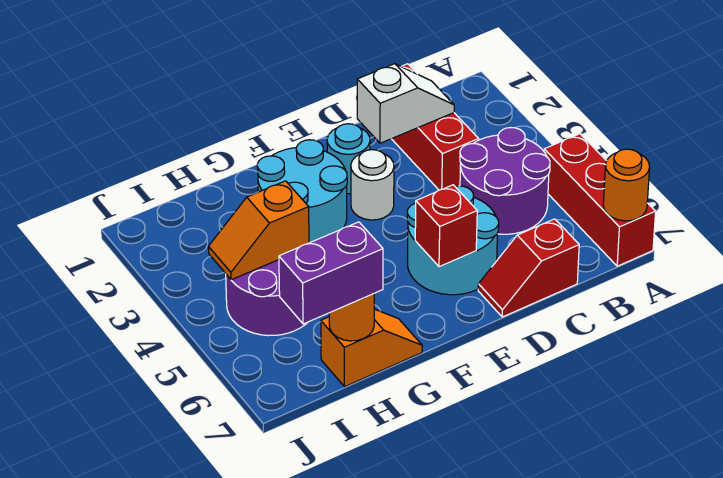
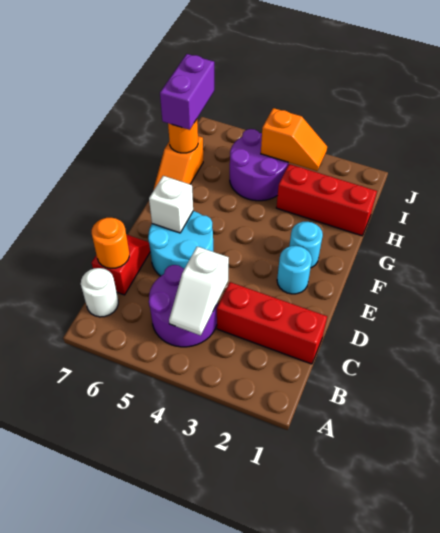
red 1x3 brick [544,134,656,266] -> red 1x3 brick moved to [276,164,377,236]
orange 1x1 round brick [603,149,650,221] -> orange 1x1 round brick moved to [92,218,129,268]
white 1x2 slope [357,64,454,143] -> white 1x2 slope moved to [169,246,229,335]
white 1x1 round brick [351,150,394,220] -> white 1x1 round brick moved to [81,268,118,317]
red 1x1 brick [415,185,477,267] -> white 1x1 brick [149,176,193,233]
cyan 2x2 round brick [257,140,347,243] -> cyan 1x1 round brick [289,222,323,268]
orange 1x2 slope [208,181,309,280] -> orange 1x2 slope turned to [261,108,327,171]

